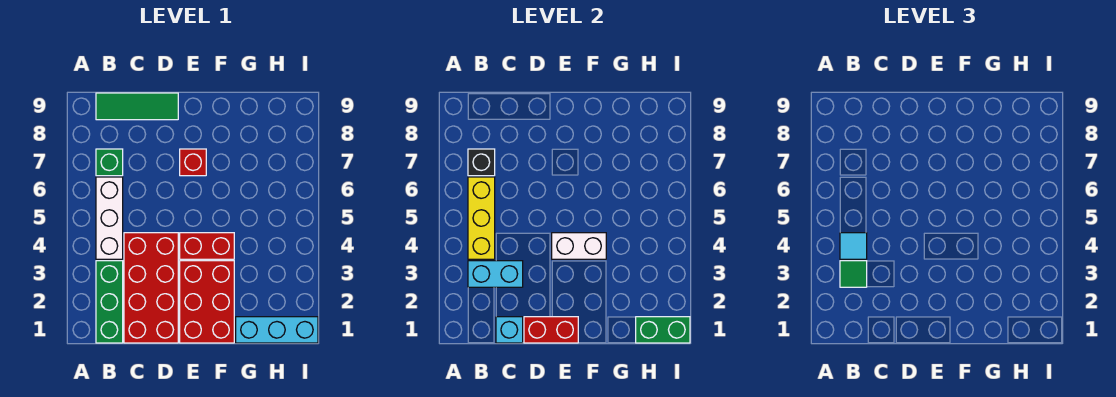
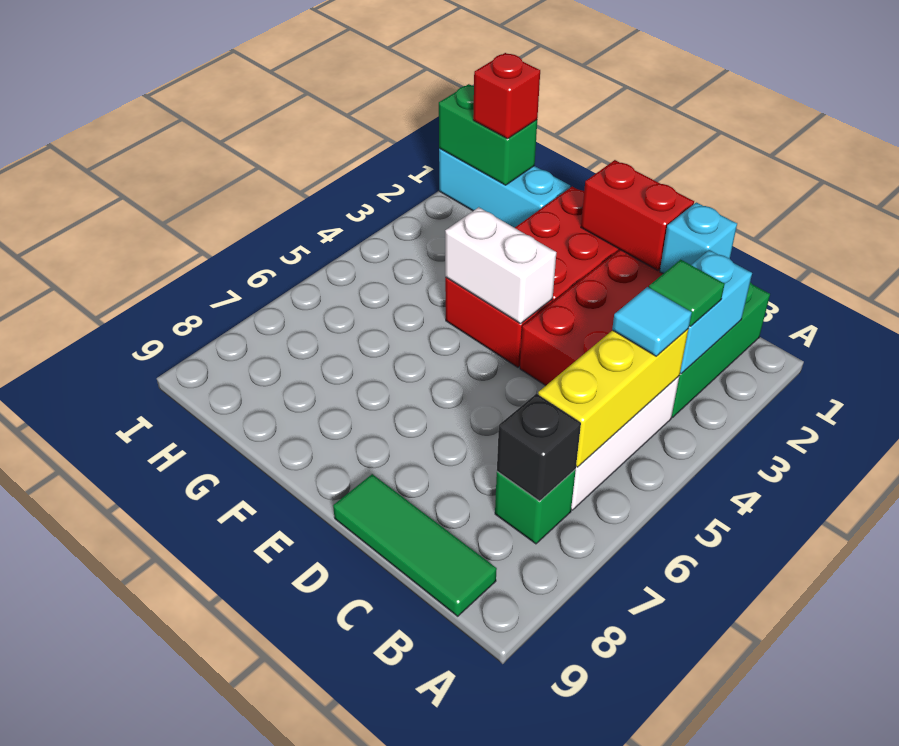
cyan 1x2 brick [468,261,523,287] -> cyan 1x2 brick turned to [680,250,752,374]
red 1x1 brick [180,149,206,176] -> red 1x1 brick moved to [473,53,540,139]

